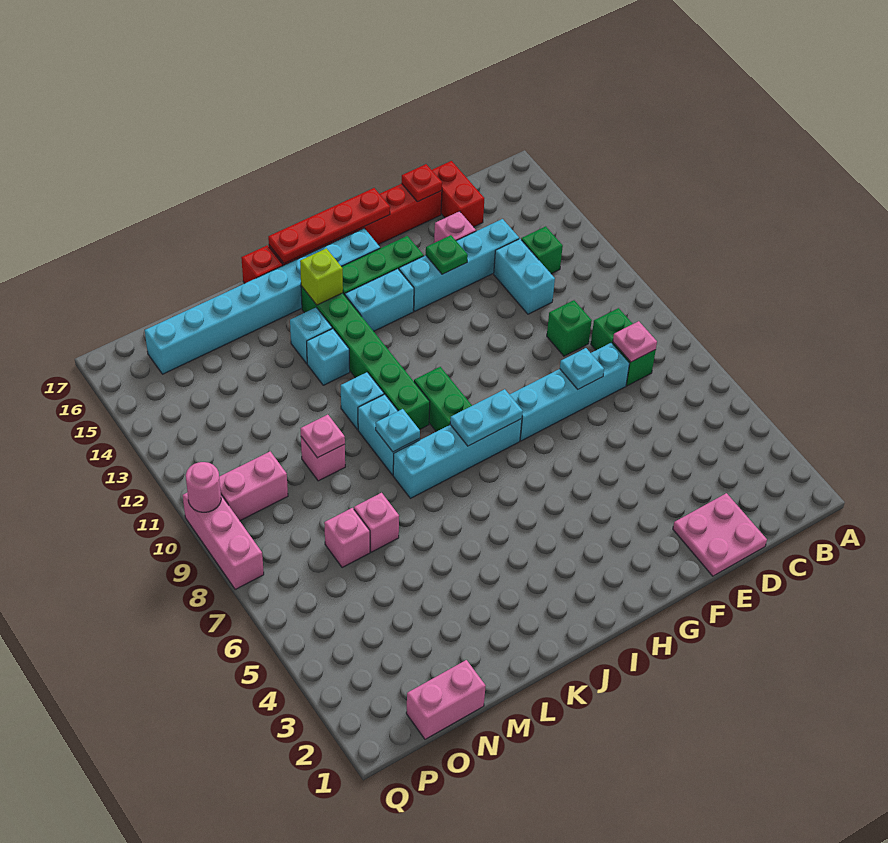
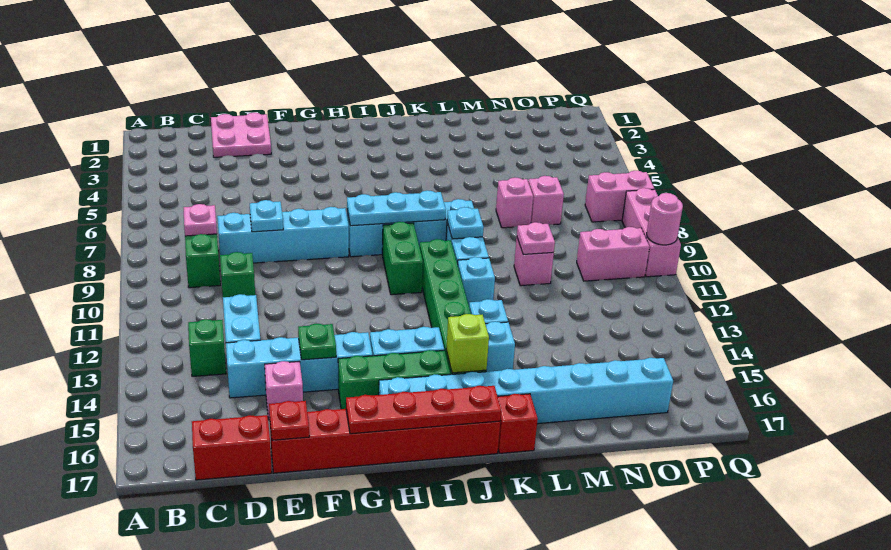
red 1x2 brick [432,161,484,227] -> red 1x2 brick turned to [192,415,272,480]
cyan 1x2 plate [450,389,523,446] -> cyan 1x3 plate [347,190,446,226]
pink 1x2 brick [406,660,486,739] -> pink 1x2 brick moved to [585,171,654,222]

